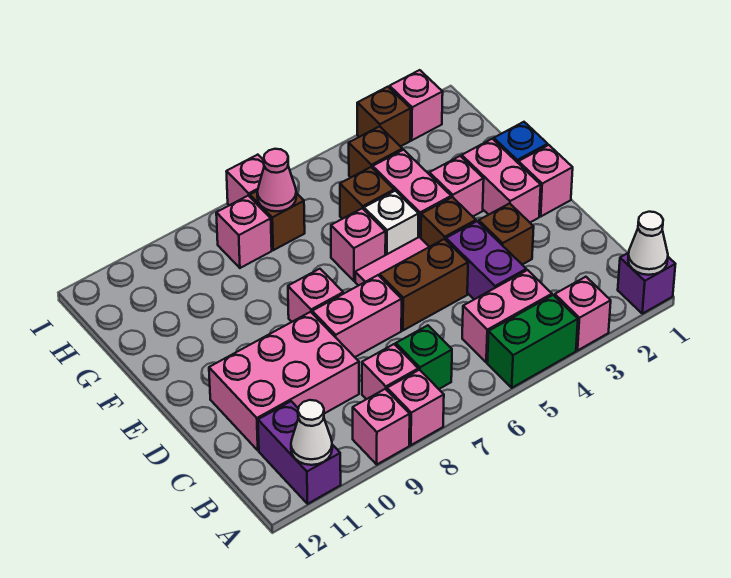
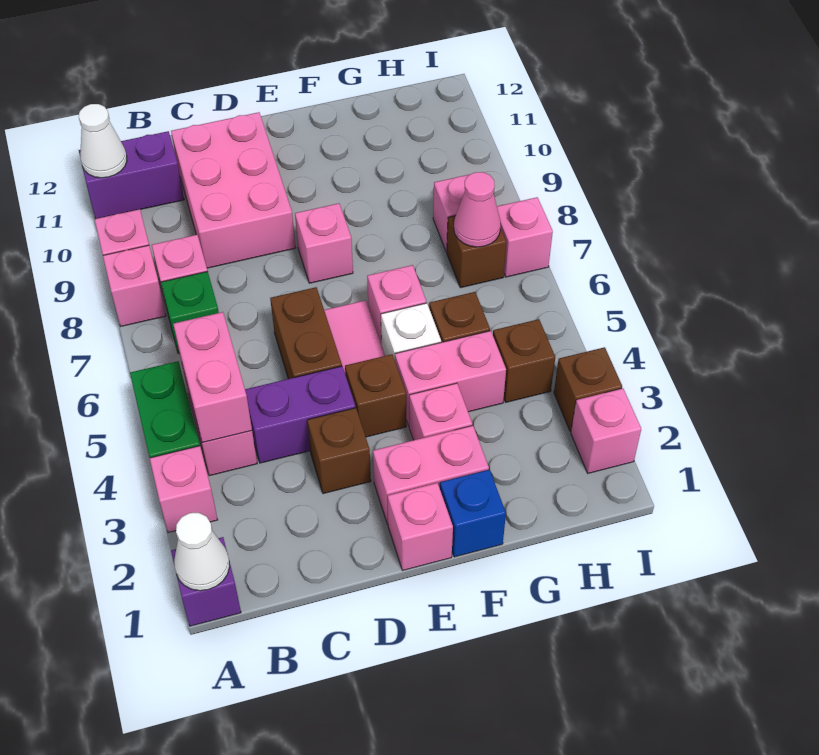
pink 1x2 brick [312,275,402,357] -> pink 1x2 brick moved to [173,312,252,443]

